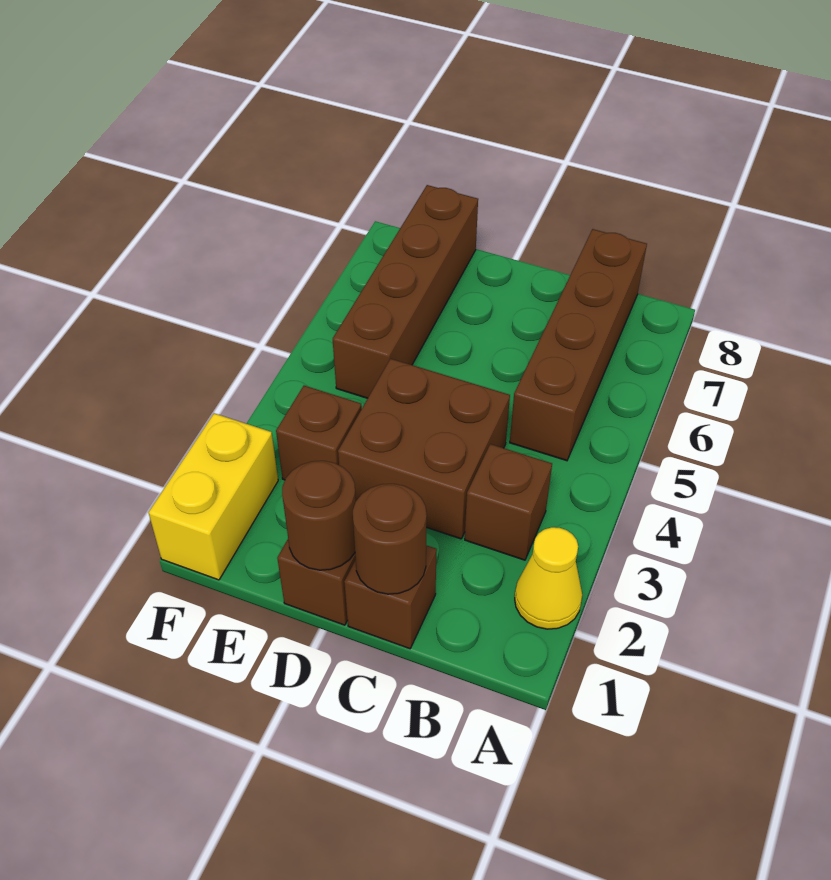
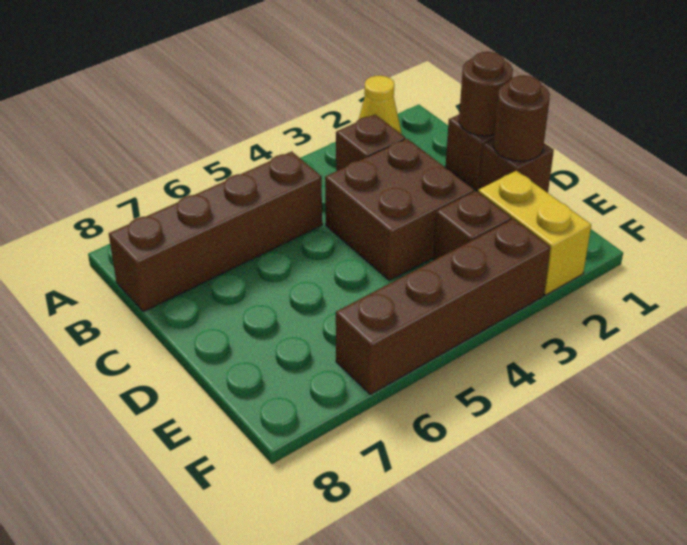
brown 1x4 brick [333,185,478,398] -> brown 1x4 brick moved to [336,219,550,394]
yellow 1x2 brick [149,413,278,580] -> yellow 1x2 brick turned to [478,170,591,295]

